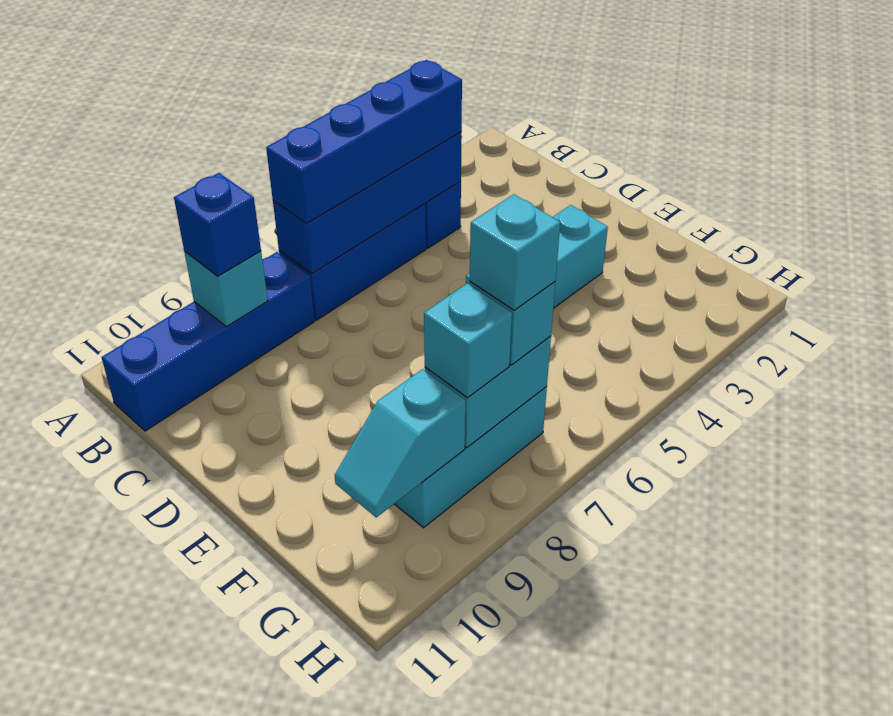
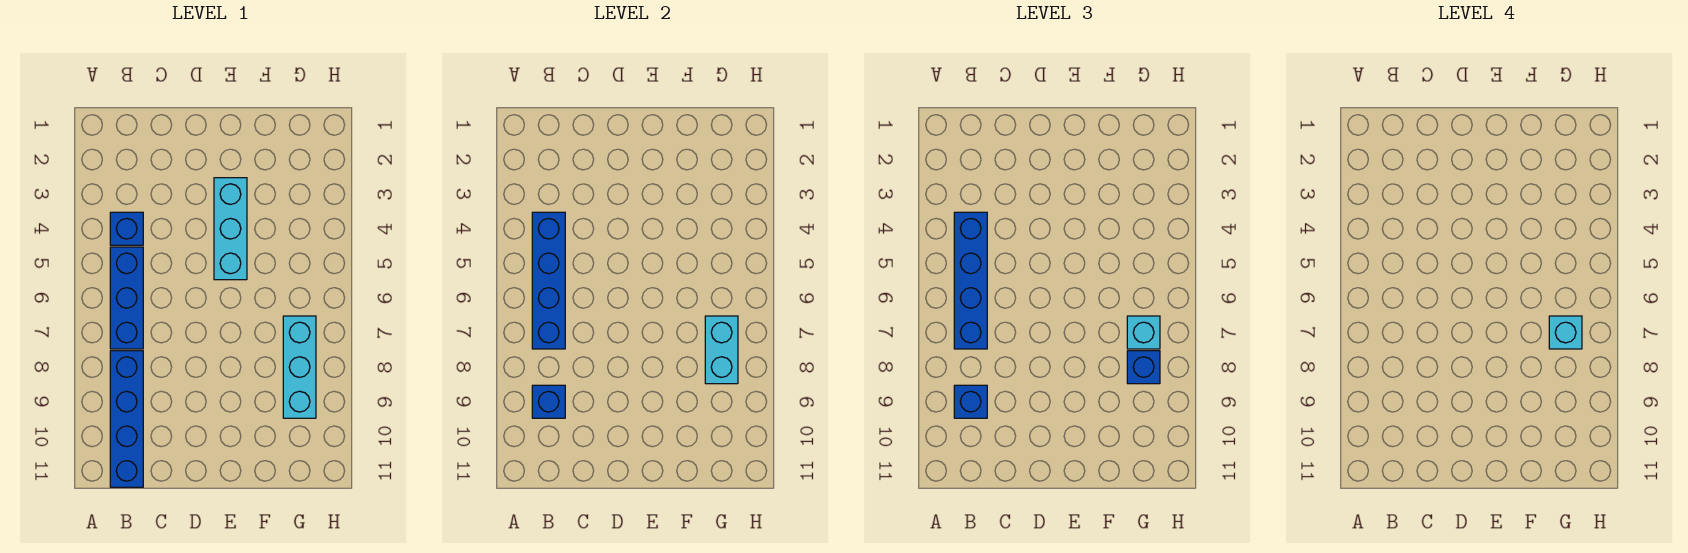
cyan 1x1 brick [184,251,268,327] -> blue 1x1 brick [532,385,565,418]
cyan 1x1 brick [424,283,512,398] -> blue 1x1 brick [1127,351,1160,384]
cyan 1x2 slope [335,369,465,517] -> none

